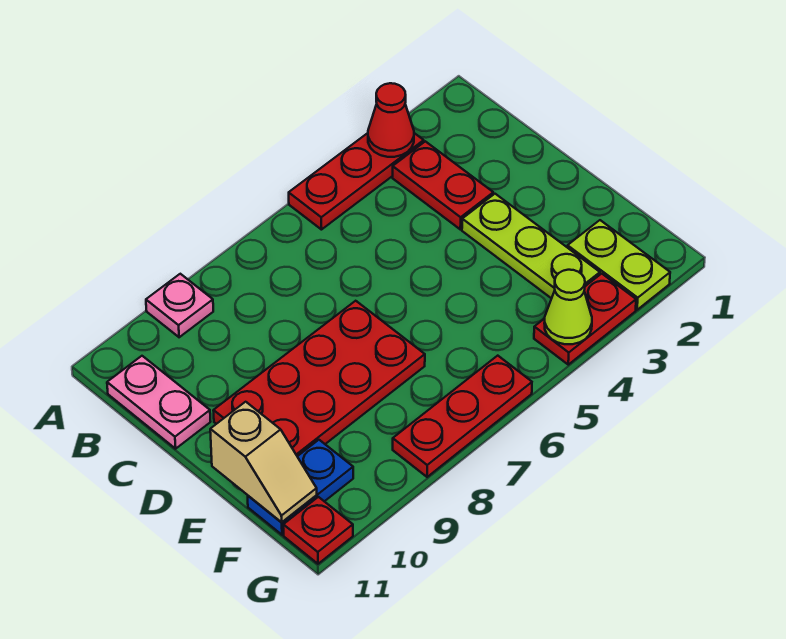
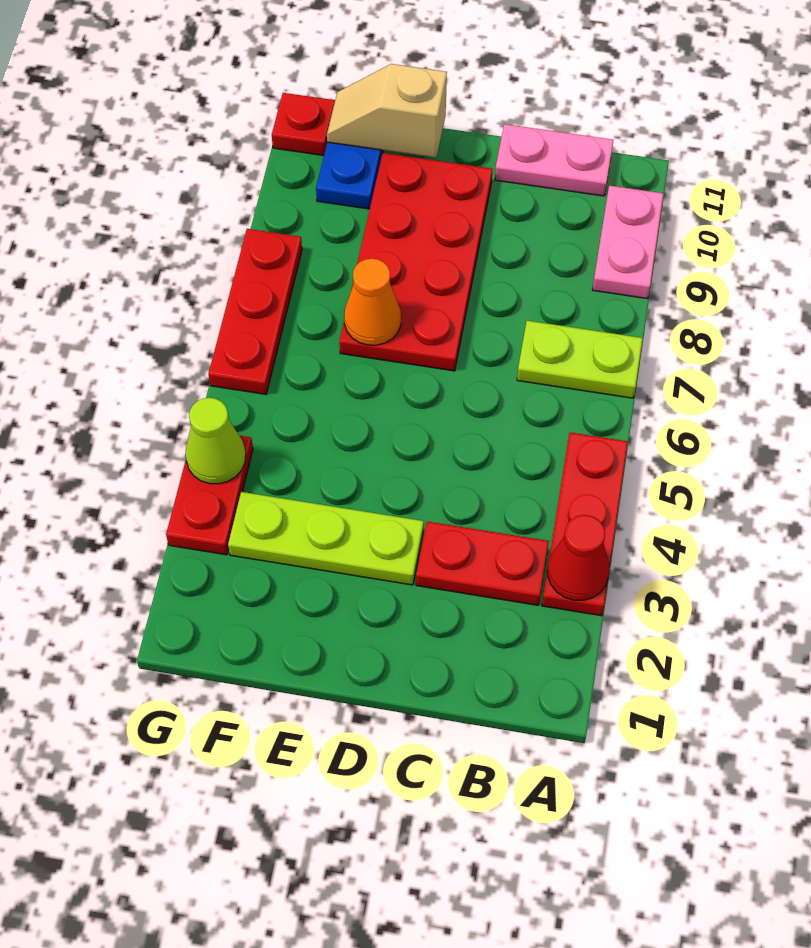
pink 1x1 plate [146,274,213,337] -> pink 1x2 plate [592,186,663,299]
none -> orange 1x1 cone [344,259,401,345]
lime 1x2 plate [567,220,670,310] -> lime 1x2 plate moved to [517,321,643,398]

